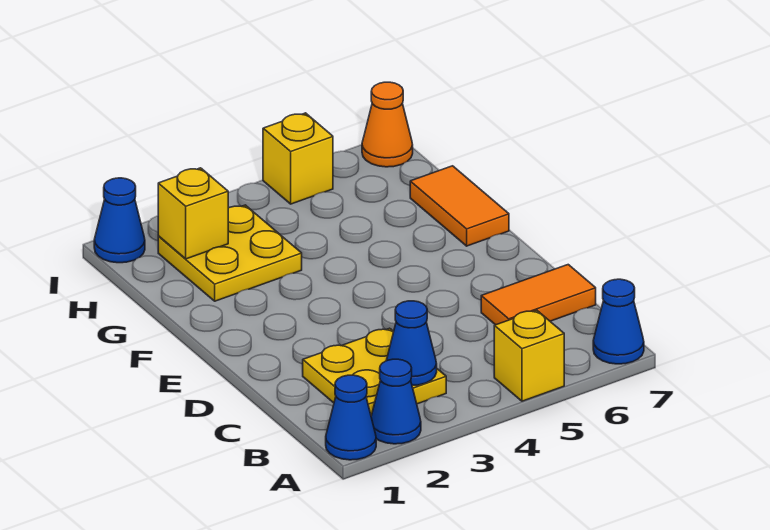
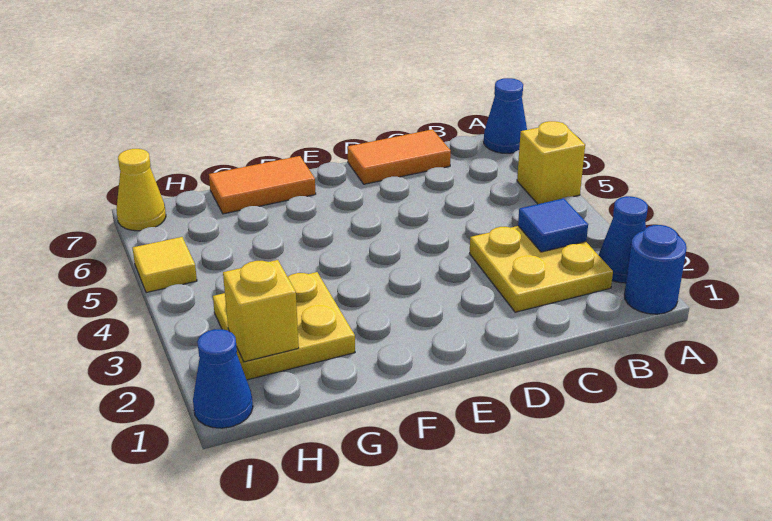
blue 1x1 cone [326,375,376,460] -> blue 1x1 round brick [624,225,687,314]
blue 1x1 cone [386,301,437,385] -> blue 1x1 tile [518,198,588,252]
orange 1x2 tile [481,265,596,325] -> orange 1x2 tile turned to [347,129,451,184]
yellow 1x1 brick [263,113,333,204] -> yellow 1x1 tile [133,237,197,293]
orange 1x1 cone [362,82,413,167] -> yellow 1x1 cone [116,149,166,231]

